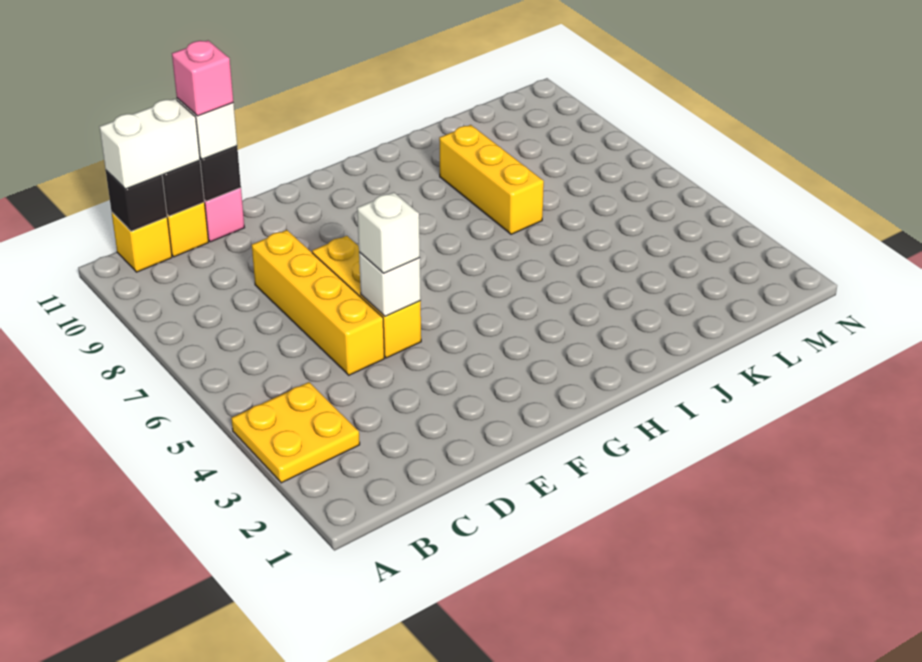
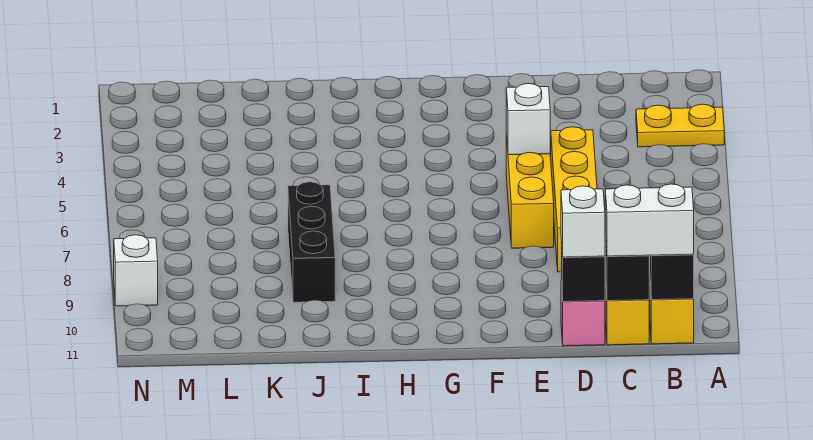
yellow 2x2 plate [231,382,360,483] -> yellow 1x2 plate [636,104,724,147]
pink 1x1 brick [172,40,233,116] -> none
white 1x1 brick [357,192,420,273] -> white 1x1 brick moved to [114,235,158,306]
yellow 1x3 brick [439,125,544,234] -> black 1x3 brick [288,182,335,302]

